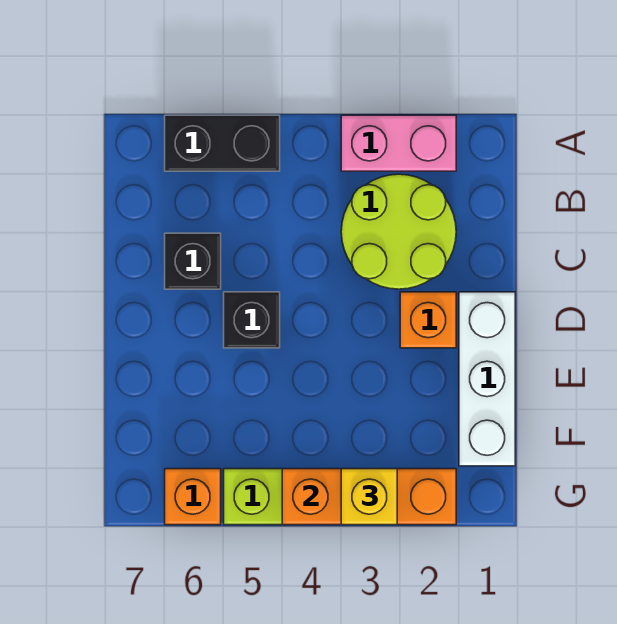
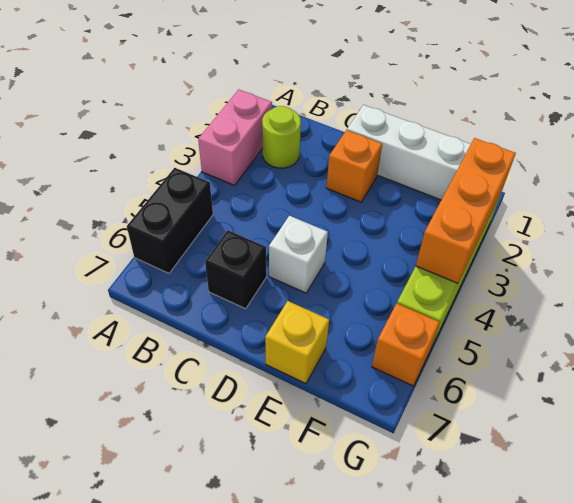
lime 2x2 round brick [341,174,456,289] -> lime 1x1 round brick [262,106,301,168]
black 1x1 brick [224,292,280,348] -> white 1x1 brick [269,216,328,293]
yellow 1x1 brick [341,469,397,525] -> yellow 1x1 brick moved to [265,301,329,384]

